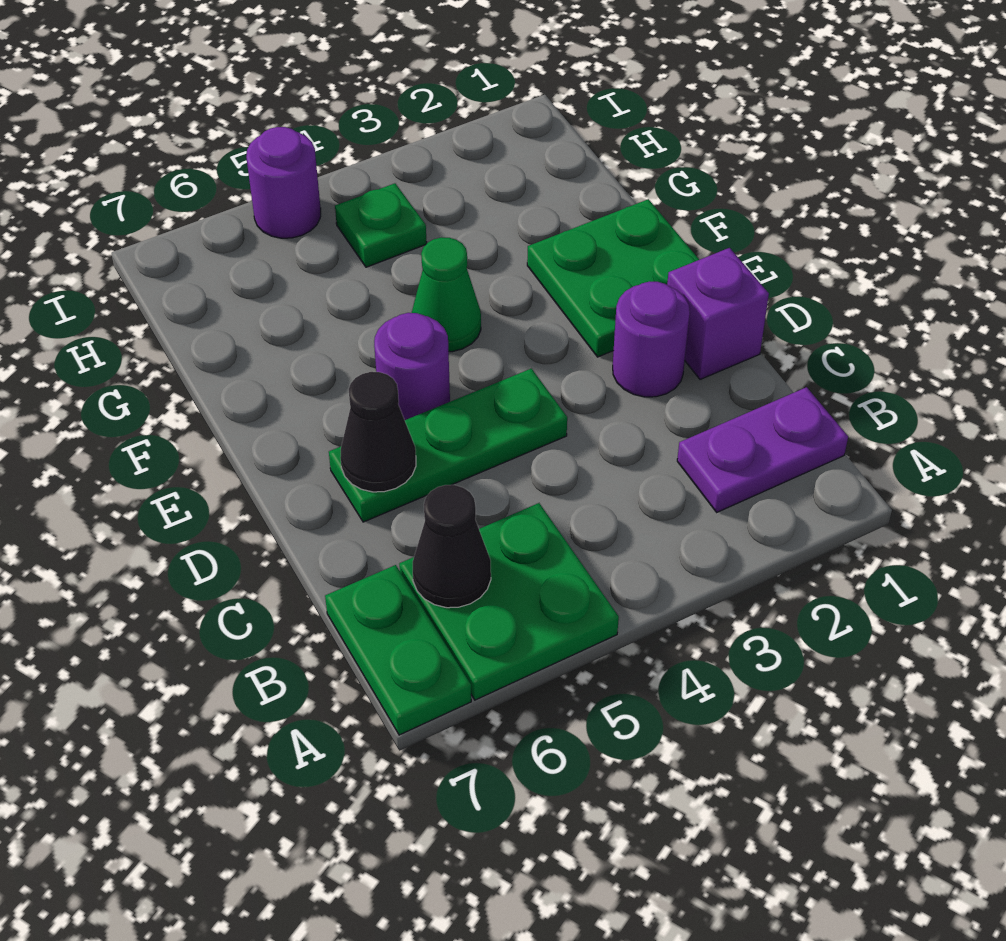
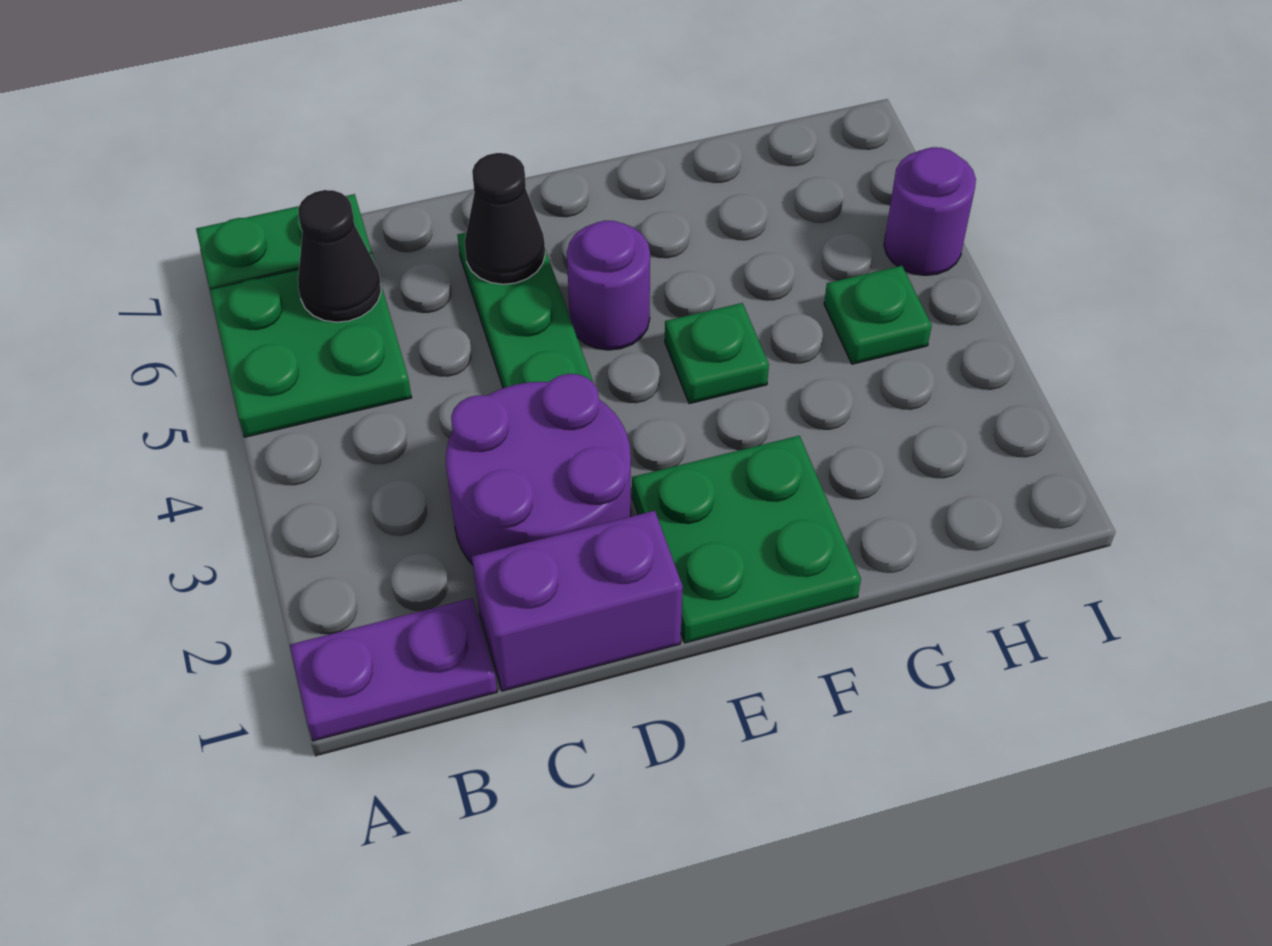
purple 1x2 plate [677,387,848,512] -> purple 1x2 plate turned to [290,598,497,741]
purple 1x1 brick [667,248,769,379] -> purple 1x2 brick [472,511,683,691]
purple 1x1 round brick [613,281,690,397] -> purple 2x2 round brick [446,374,631,565]
green 1x1 cone [412,237,481,352] -> green 1x1 plate [665,303,769,404]

